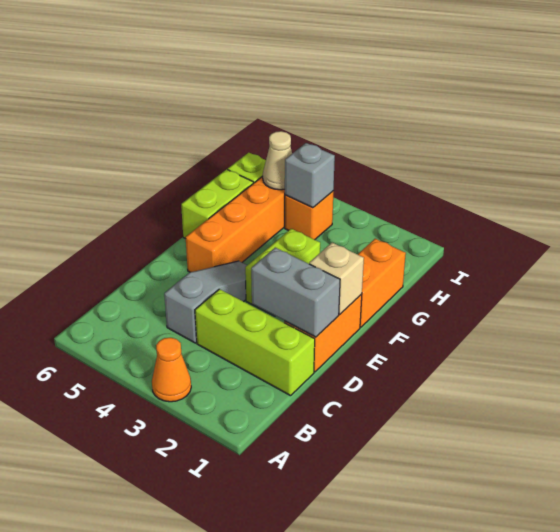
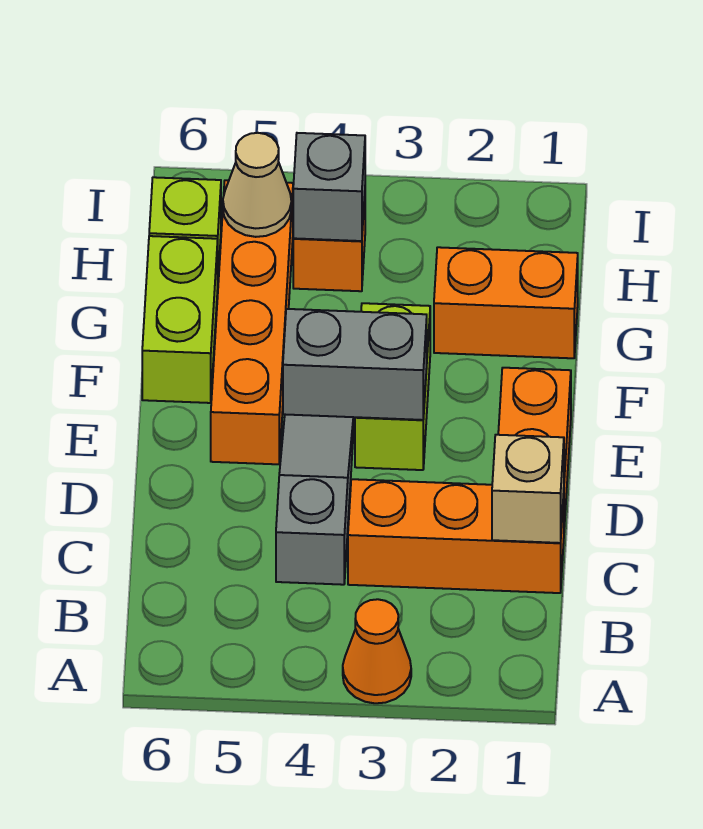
lime 1x3 brick [195,289,315,396] -> orange 1x3 brick [348,479,564,593]
grey 1x2 brick [251,248,340,337] -> grey 1x2 brick moved to [283,309,427,420]
tan 1x1 brick [309,243,364,314] -> tan 1x1 brick moved to [492,435,564,543]
orange 1x2 brick [358,239,406,327] -> orange 1x2 brick turned to [434,247,578,358]

